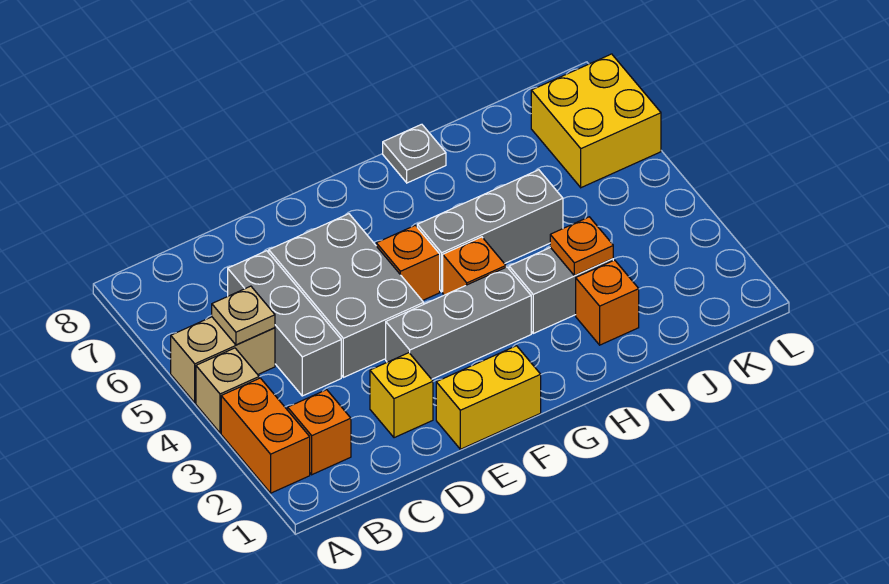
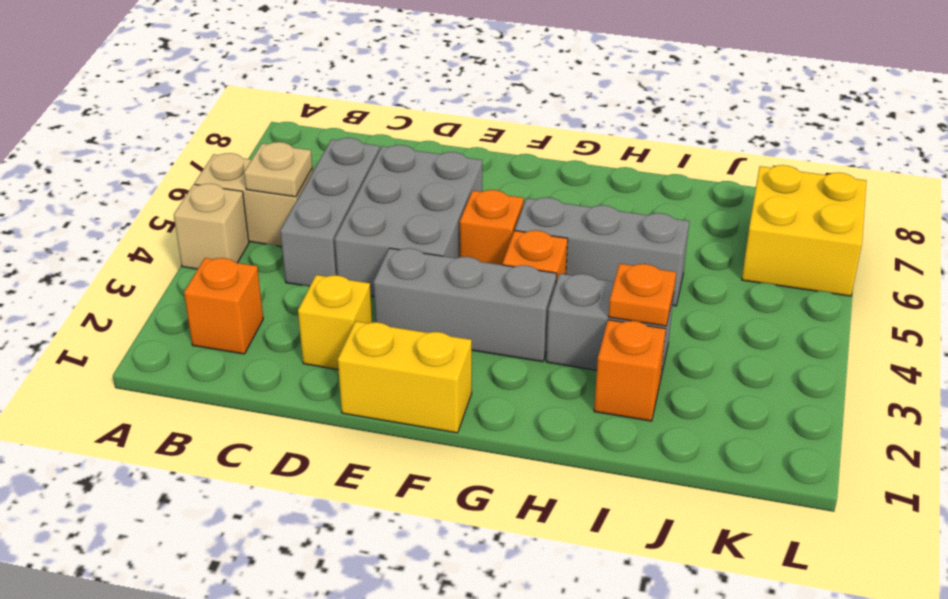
orange 1x2 brick [221,378,310,493] -> none
grey 1x1 plate [383,124,446,183] -> none

